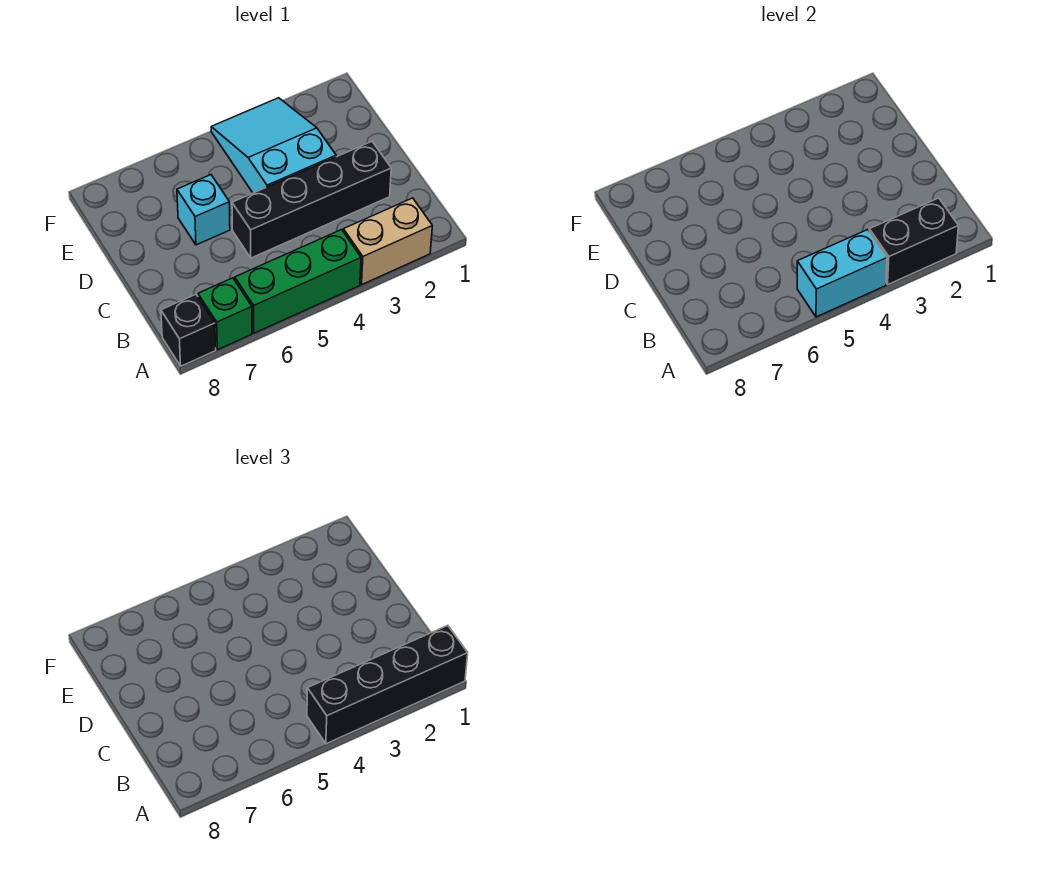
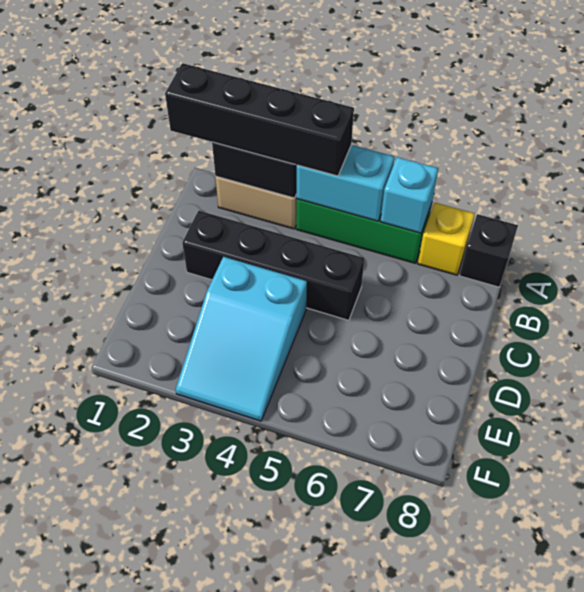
green 1x1 brick [198,278,252,350] -> yellow 1x1 brick [418,203,475,275]
cyan 1x1 brick [177,175,230,245] -> cyan 1x1 brick moved to [380,157,438,233]

